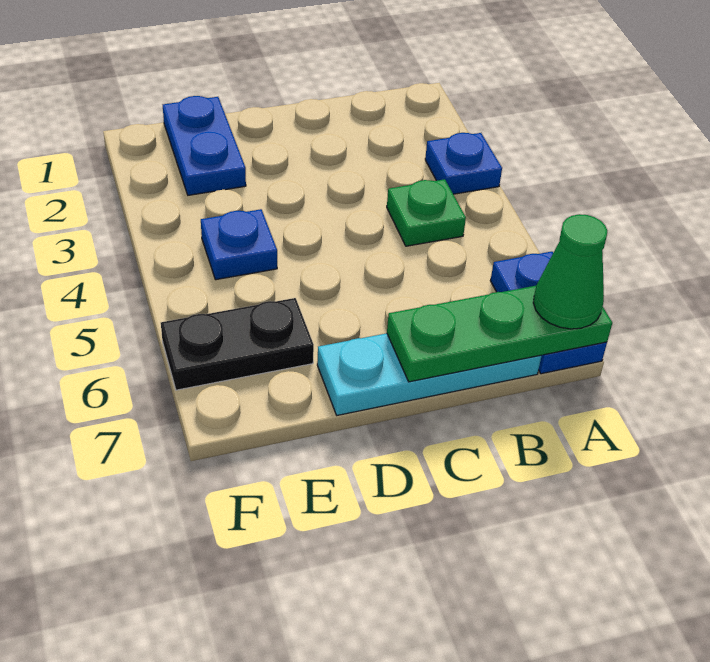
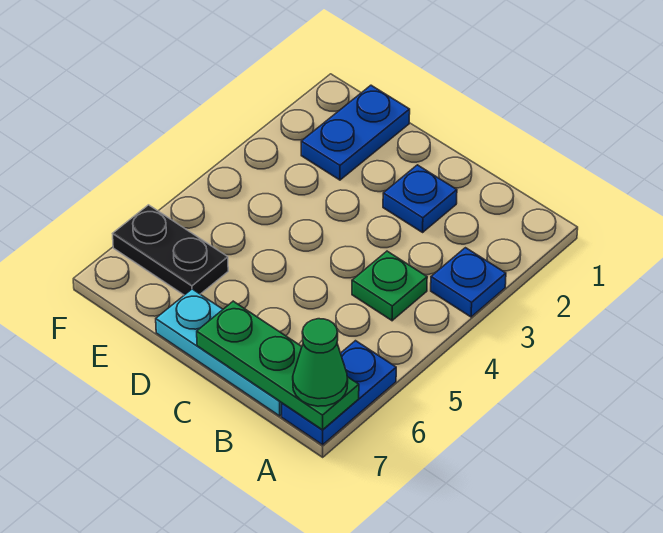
blue 1x1 plate [201,209,277,280] -> blue 1x1 plate moved to [383,165,457,232]

